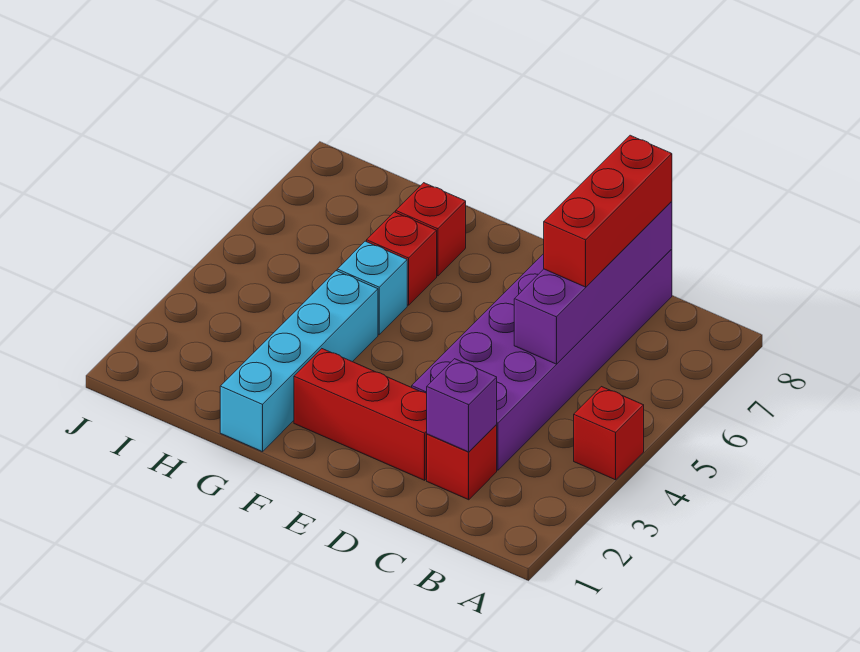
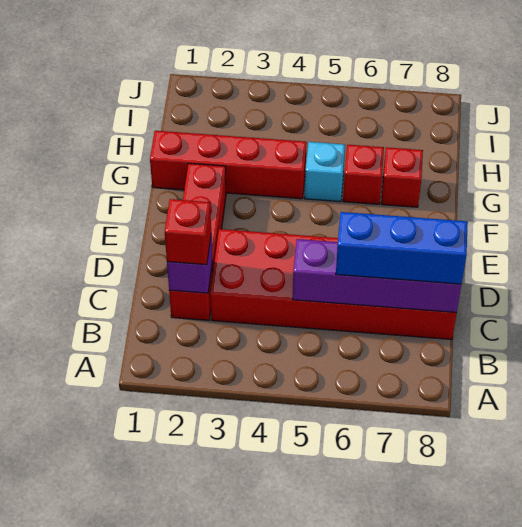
red 1x1 brick [574,387,644,480] -> red 1x1 brick moved to [165,199,211,265]
purple 2x6 brick [412,249,672,470] -> red 2x6 brick [210,229,457,340]
red 1x3 brick [544,135,672,287] -> blue 1x3 brick [336,212,468,284]
cyan 1x4 brick [220,271,378,452] -> red 1x4 brick [150,131,307,199]

